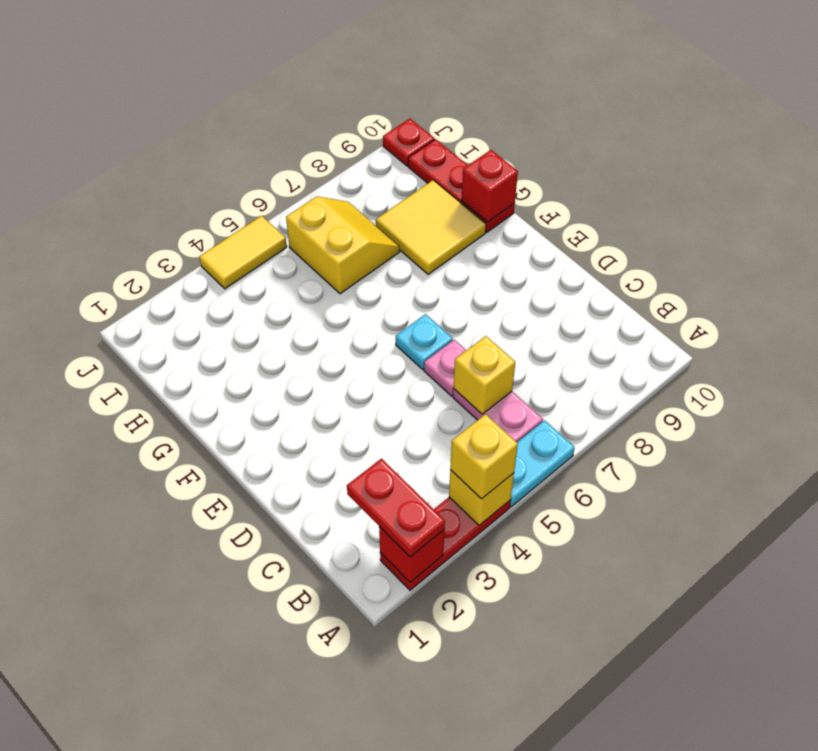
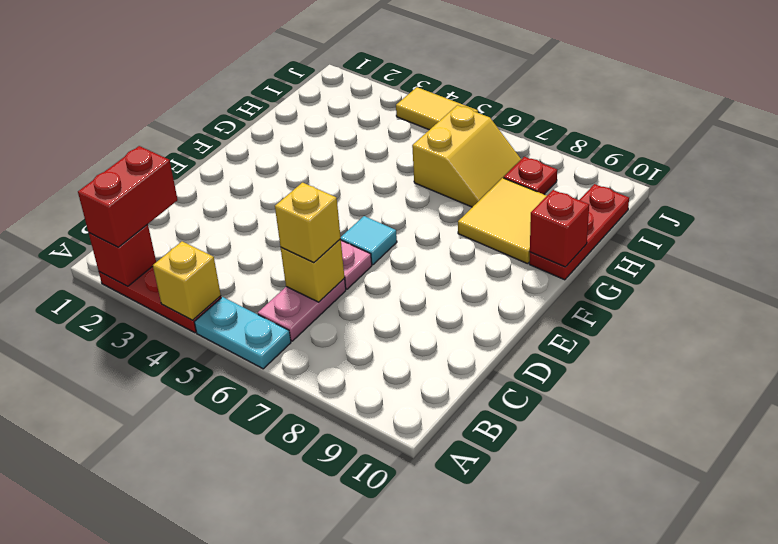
red 1x2 plate [347,459,445,557] -> red 1x2 brick [78,146,178,247]
yellow 1x1 brick [450,414,518,499] -> yellow 1x1 brick moved to [275,183,341,263]
cyan 1x1 plate [396,314,453,369] -> cyan 1x1 tile [341,216,397,265]
red 1x1 plate [383,119,434,166] -> red 1x1 plate moved to [504,157,557,194]

